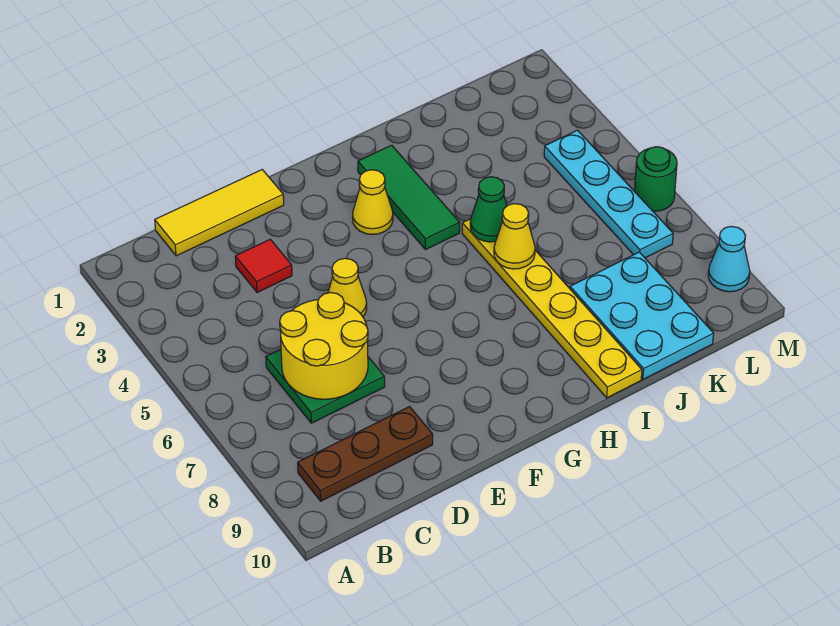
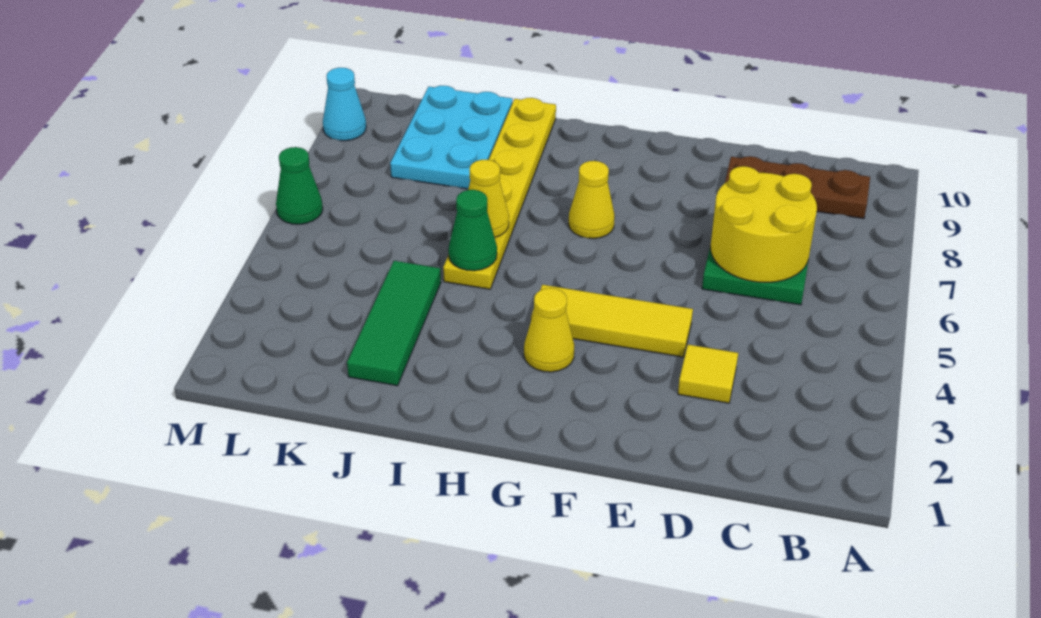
yellow 1x3 tile [155,170,284,256] -> yellow 1x3 tile moved to [531,285,693,357]
red 1x1 tile [235,239,292,293] -> yellow 1x1 tile [678,345,738,403]
yellow 1x1 cone [328,258,367,317] -> yellow 1x1 cone moved to [569,161,615,239]
green 1x3 tile [358,145,460,250] -> green 1x3 tile moved to [347,261,441,386]
cyan 1x4 plate [544,130,673,258] -> none
green 1x1 round brick [635,147,677,211] -> green 1x1 cone [276,147,323,224]

